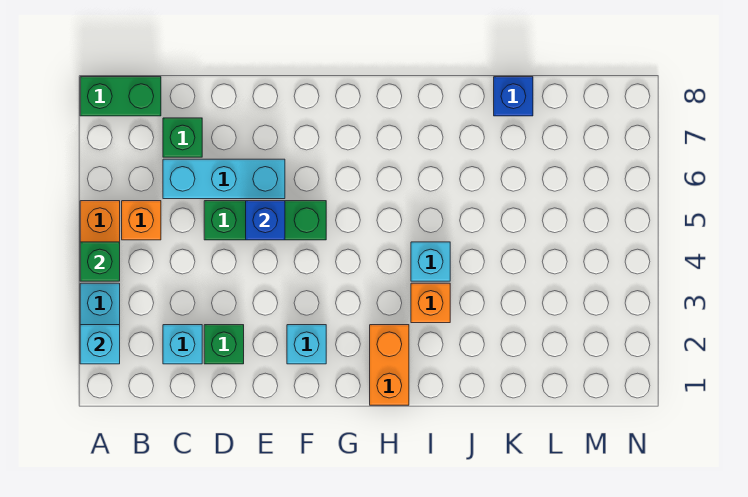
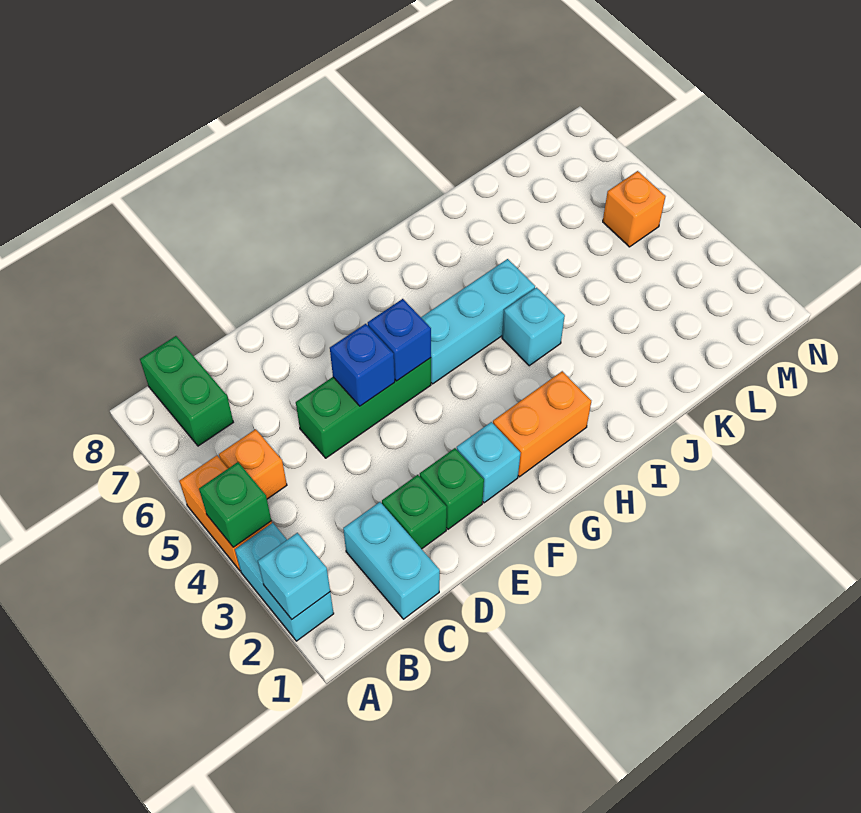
green 1x2 brick [80,77,161,116] -> green 1x2 brick turned to [140,336,233,446]
cyan 1x1 brick [163,325,202,364] -> cyan 1x2 brick [343,502,440,619]
cyan 1x3 brick [163,159,285,199] -> cyan 1x3 brick moved to [421,259,535,384]
green 1x1 brick [163,118,202,157] -> green 1x1 brick moved to [420,448,484,529]
orange 1x2 brick [370,325,409,405] -> orange 1x2 brick turned to [493,371,591,477]
orange 1x1 brick [411,283,450,323] -> orange 1x1 brick moved to [603,171,665,247]
blue 1x1 brick [494,77,533,116] -> blue 1x1 brick moved to [368,299,431,381]

